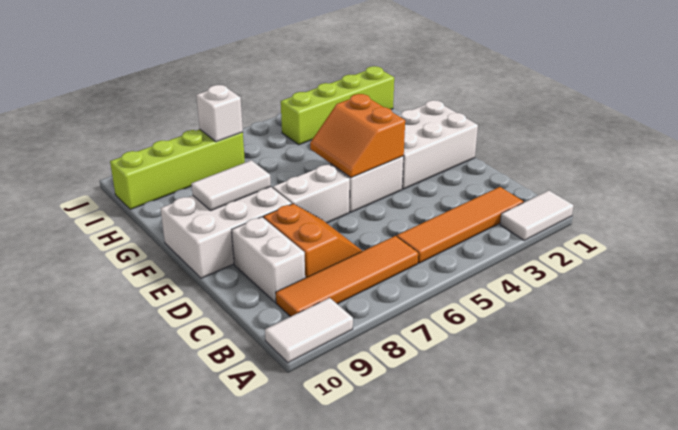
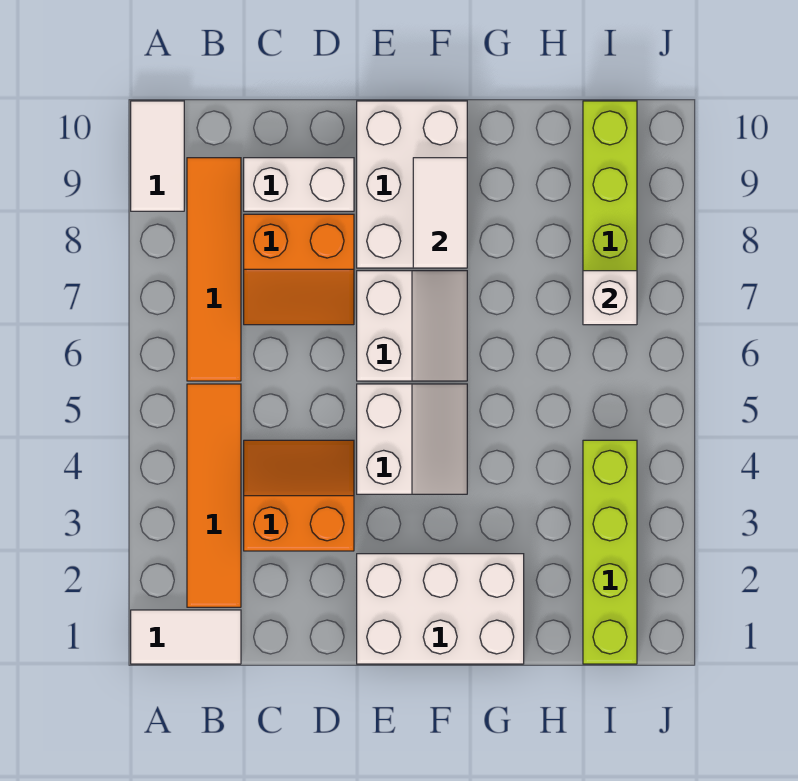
white 1x2 tile [500,190,574,240] -> white 1x2 tile turned to [131,610,241,664]
white 2x3 brick [398,100,478,189] -> white 2x3 brick turned to [357,554,524,664]
orange 2x2 slope [310,94,405,178] -> orange 2x2 slope moved to [244,440,354,551]

